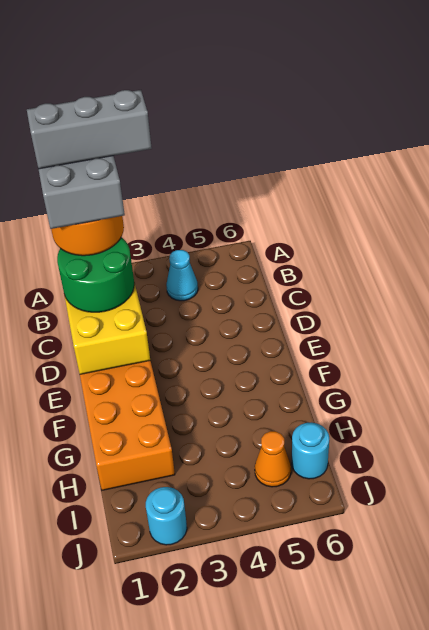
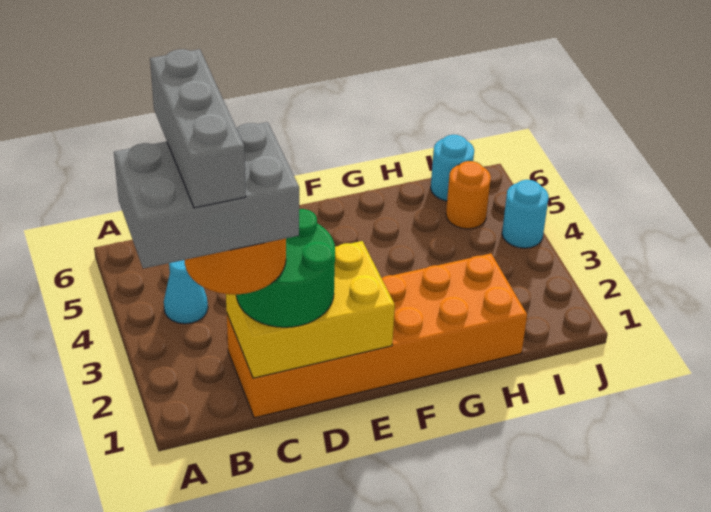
orange 1x1 cone [255,431,291,487] -> orange 1x1 round brick [446,161,491,229]
cyan 1x1 round brick [146,487,187,545] -> cyan 1x1 round brick moved to [502,180,549,248]

